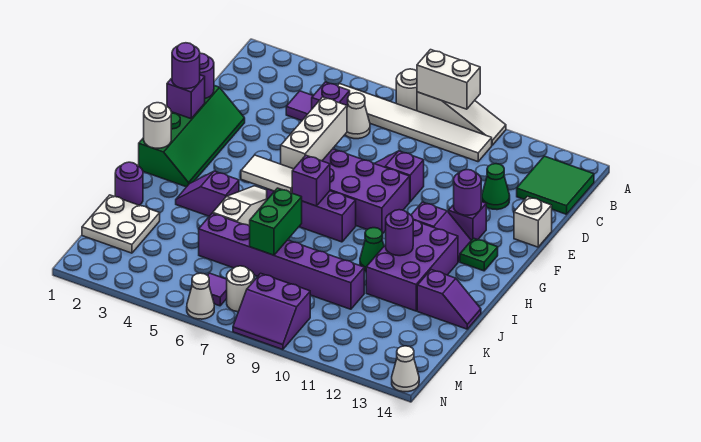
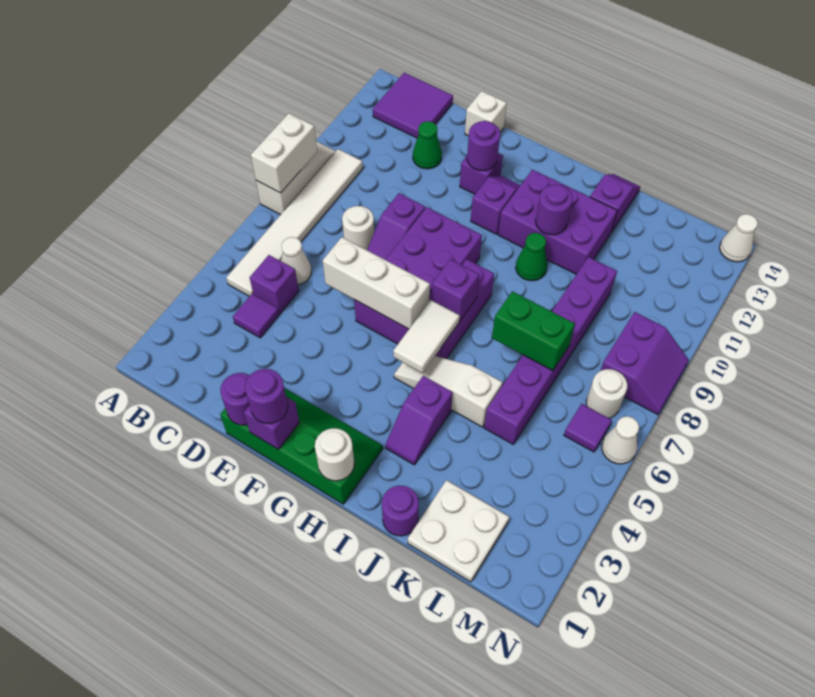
white 1x1 round brick [396,69,417,111] -> white 1x1 round brick moved to [342,206,374,250]
green 2x2 tile [517,156,594,214] -> purple 2x2 tile [373,73,453,138]
green 1x1 plate [460,238,498,271] -> none

